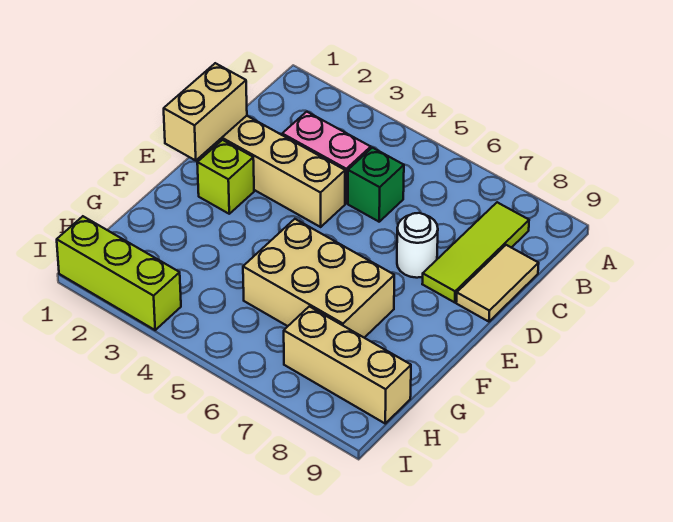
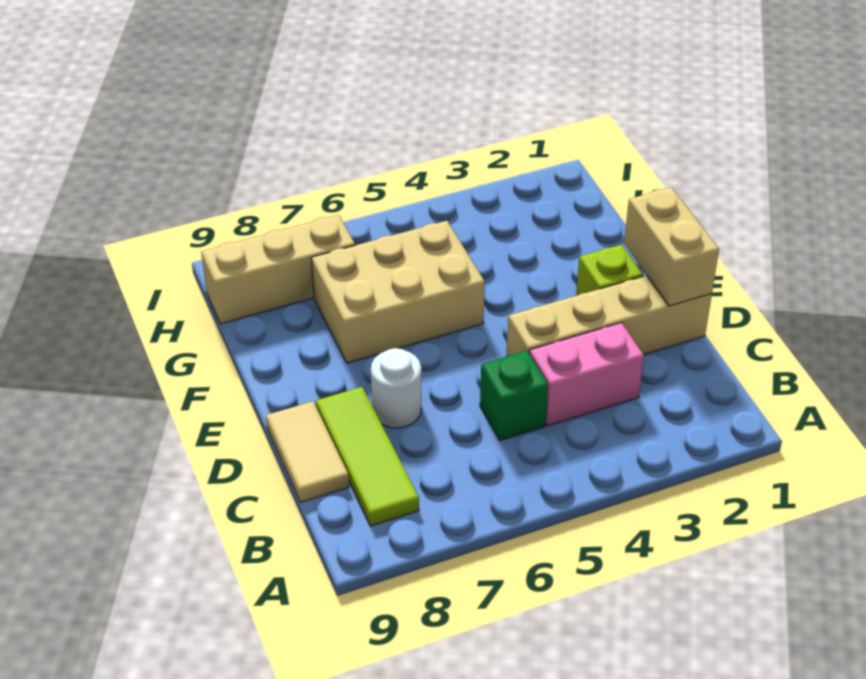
lime 1x3 brick [57,216,181,330] -> none

